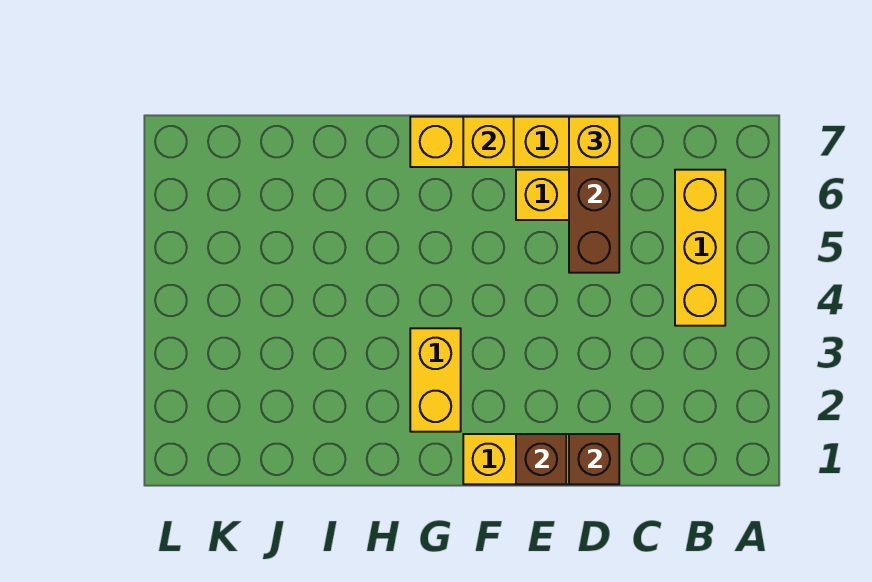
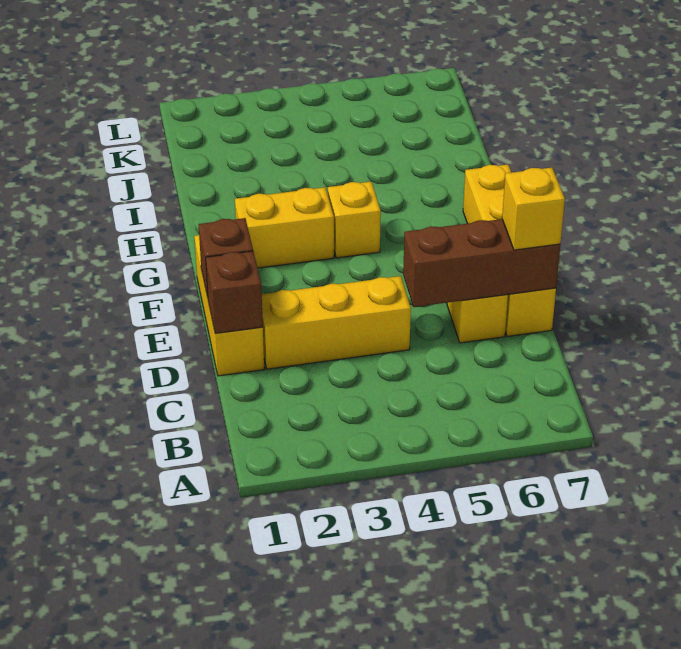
yellow 1x3 brick [675,170,725,326] -> yellow 1x3 brick moved to [262,276,411,369]
yellow 1x1 brick [463,117,514,167] -> yellow 1x1 brick moved to [328,182,381,258]

